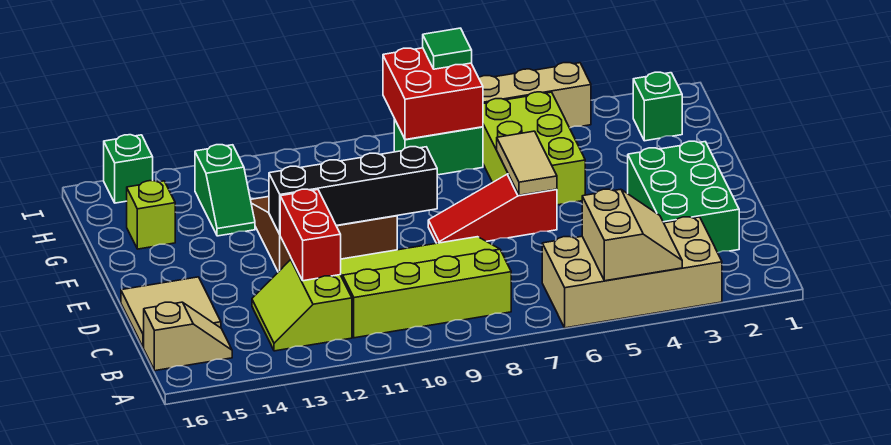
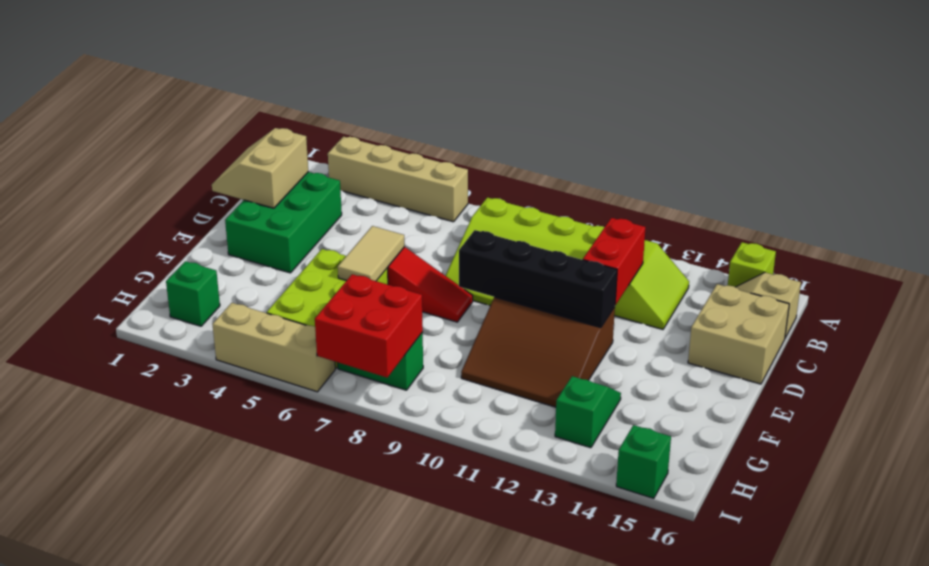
tan 2x4 brick [542,217,722,328] -> tan 1x4 brick [328,137,468,222]
tan 2x2 slope [582,189,682,281] -> tan 2x2 slope moved to [212,128,308,208]
tan 2x2 tile [121,277,221,348] -> tan 2x2 brick [688,284,789,384]
lime 1x1 brick [127,181,175,249] -> lime 1x1 brick moved to [728,242,776,287]
green 1x1 tile [423,28,472,69] -> none

